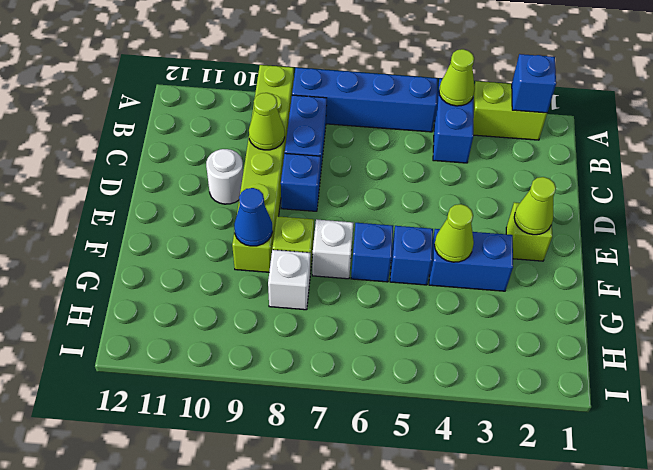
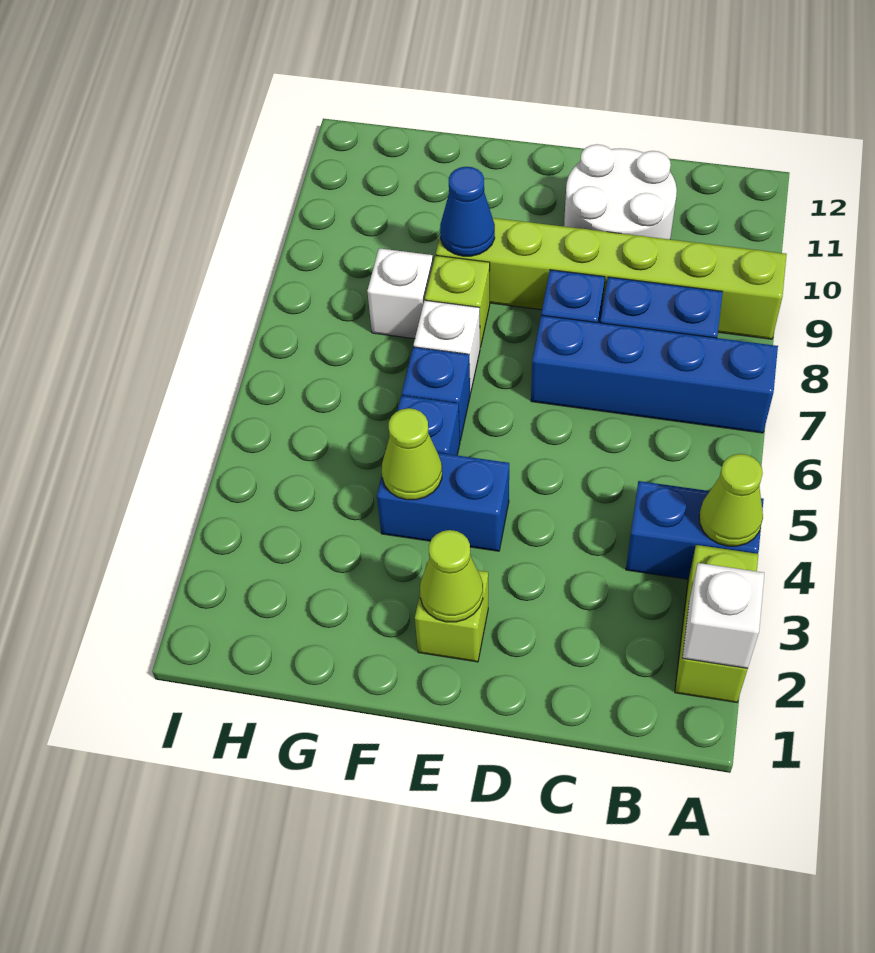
blue 1x1 brick [512,54,556,113] -> white 1x1 brick [683,563,764,669]
blue 1x4 brick [292,68,438,132] -> blue 1x4 brick turned to [531,315,778,433]
lime 1x1 cone [249,93,285,150] -> none
white 1x1 round brick [206,149,243,204] -> white 2x2 round brick [564,144,677,239]
blue 1x2 brick [429,229,513,291] -> blue 1x2 brick turned to [377,453,509,551]

